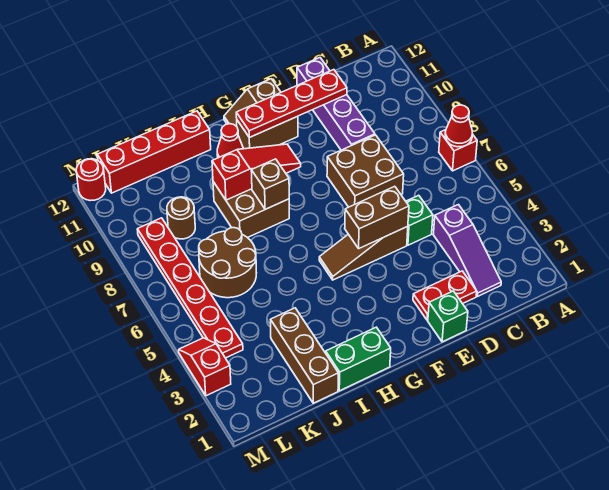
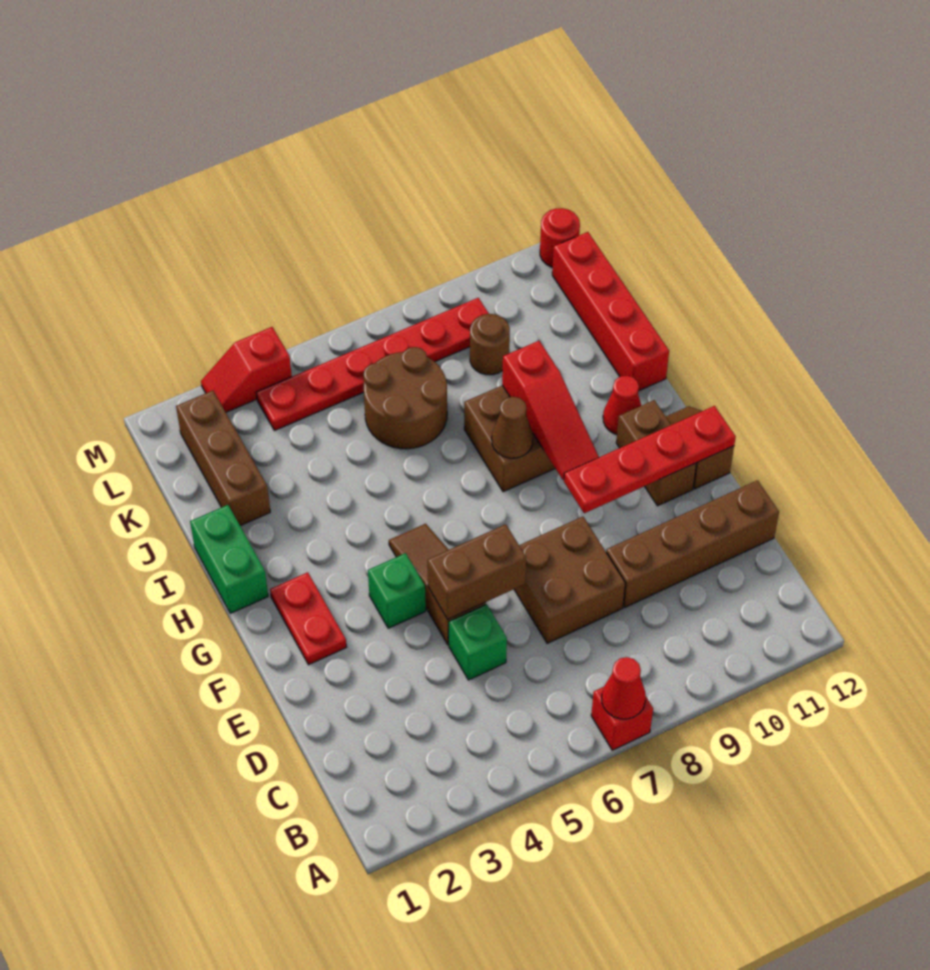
purple 1x3 slope [433,205,501,296] -> none
red 1x2 plate [413,271,477,320] -> red 1x2 plate moved to [270,572,346,665]
purple 1x4 brick [297,58,375,150] -> brown 1x4 brick [606,480,779,607]
red 1x4 plate [236,70,347,137] -> red 1x4 plate turned to [564,406,736,513]
green 1x1 brick [428,291,468,342] -> green 1x1 brick moved to [368,553,426,628]
brown 1x2 brick [345,186,409,248] -> brown 1x2 brick turned to [427,524,526,619]
brown 1x1 brick [251,159,289,209] -> brown 1x1 cone [492,397,533,458]
brown 1x3 brick [271,308,338,403] -> brown 1x3 brick turned to [176,390,270,526]
red 1x2 slope [179,338,231,396] -> red 1x2 slope turned to [201,327,292,412]

